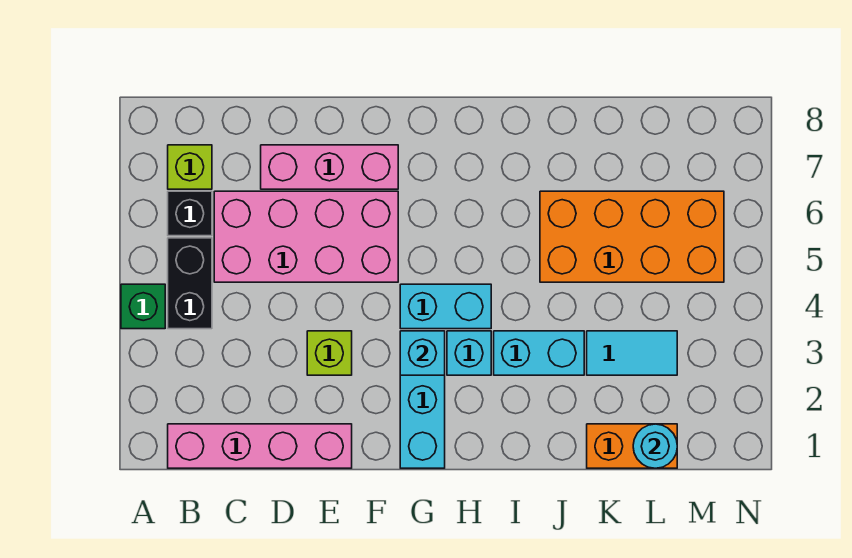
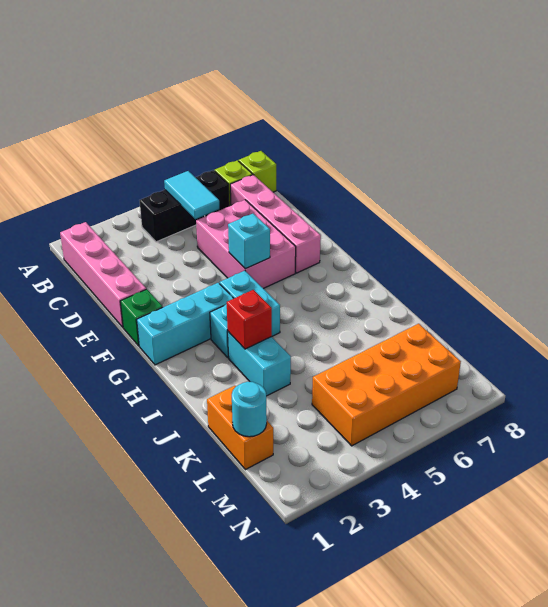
green 1x1 brick [121,284,165,329] -> green 1x1 brick moved to [120,289,163,346]
pink 2x4 brick [214,191,398,282] -> pink 2x3 brick [196,200,296,289]
pink 1x3 brick [261,145,398,189] -> pink 1x4 brick [230,175,321,273]
lime 1x1 brick [307,331,352,375] -> lime 1x1 brick moved to [239,151,276,192]
cyan 1x1 brick [400,331,445,375] -> cyan 1x1 brick moved to [228,214,270,269]
none -> red 1x1 brick [227,290,272,349]
orange 2x4 brick [540,191,724,282] -> orange 2x4 brick turned to [312,324,461,446]
cyan 1x2 tile [587,331,677,375] -> cyan 1x2 tile moved to [164,171,219,219]

